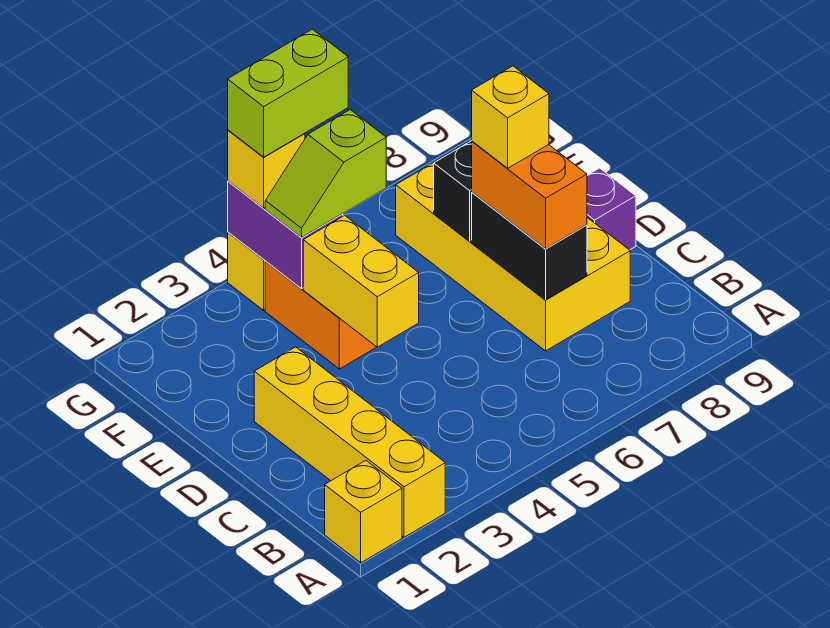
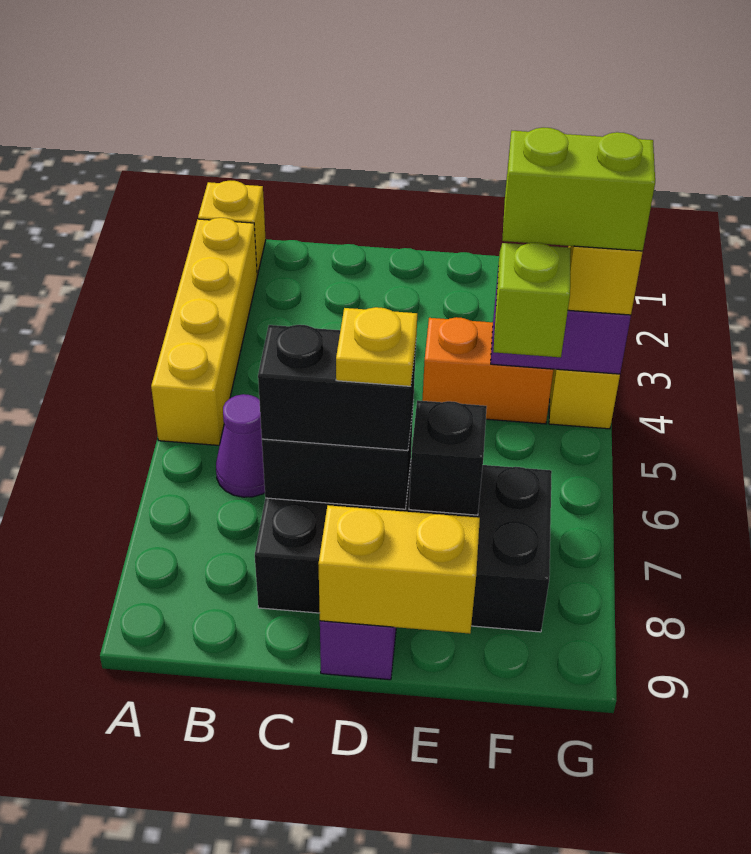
yellow 1x4 brick [254,347,445,537] -> yellow 1x4 brick turned to [151,218,257,445]
none -> purple 1x1 cone [216,394,265,497]
yellow 2x4 brick [396,140,630,351] -> black 2x4 brick [255,462,552,632]
orange 1x2 brick [472,141,587,249] -> black 1x2 brick [258,325,416,451]
yellow 1x2 brick [303,215,419,347] -> yellow 1x2 brick moved to [318,505,480,634]
yellow 1x1 brick [472,66,549,168] -> yellow 1x1 plate [336,307,417,386]
lime 1x2 brick [228,29,348,157] -> lime 1x2 brick turned to [502,127,655,251]

